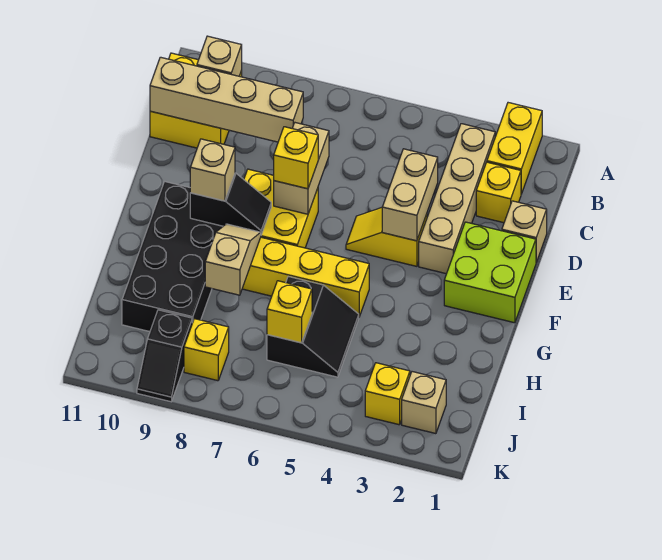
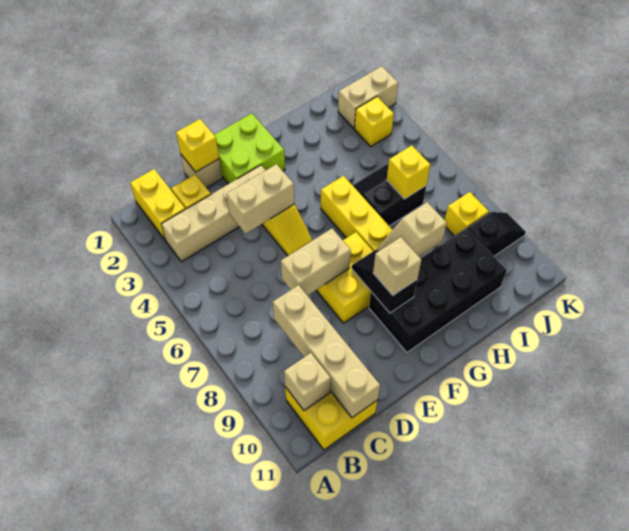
yellow 1x2 brick [487,103,542,194] -> yellow 1x2 brick turned to [130,169,185,241]
yellow 1x1 brick [274,127,318,189] -> yellow 1x1 brick moved to [176,119,219,172]
tan 1x1 brick [402,372,446,434] -> tan 1x2 brick [338,66,398,128]

